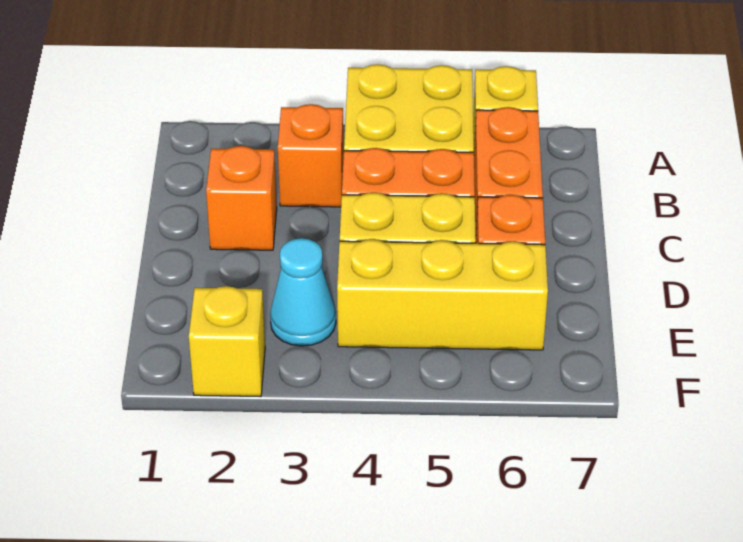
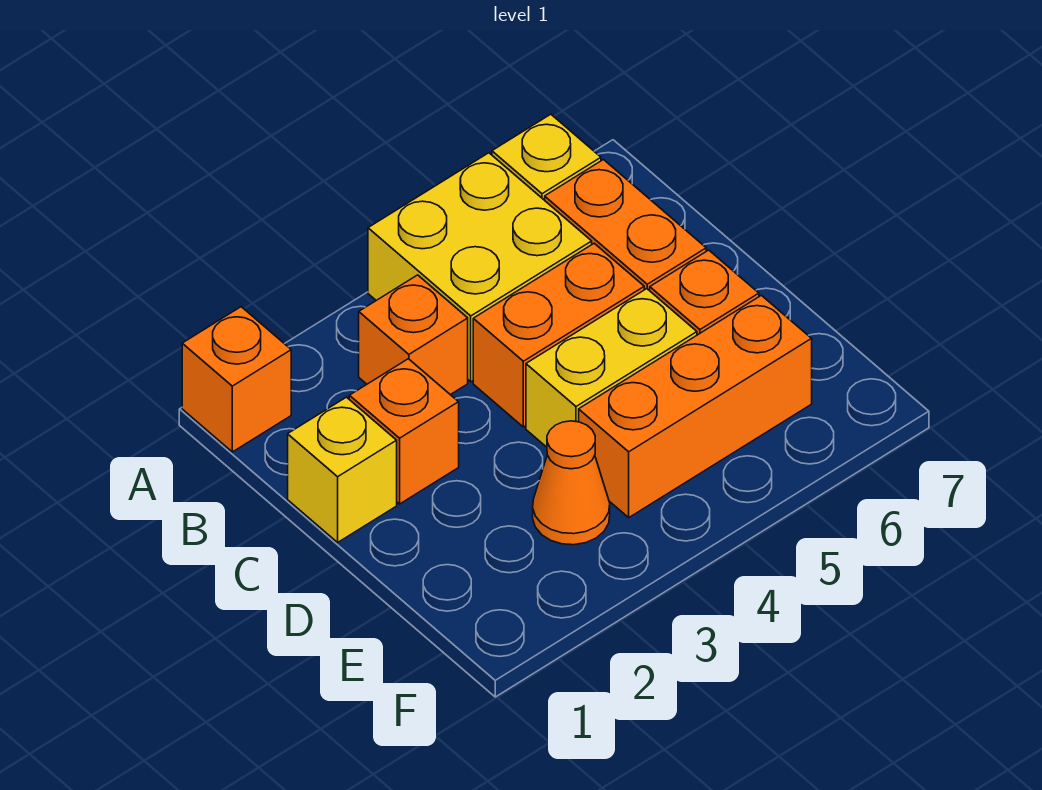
none -> orange 1x1 brick [182,307,291,452]
cyan 1x1 cone [270,238,336,346] -> orange 1x1 cone [533,421,610,545]
yellow 1x3 brick [337,239,548,350] -> orange 1x3 brick [579,295,812,517]
yellow 1x1 brick [189,286,265,397] -> yellow 1x1 brick moved to [288,397,397,542]

